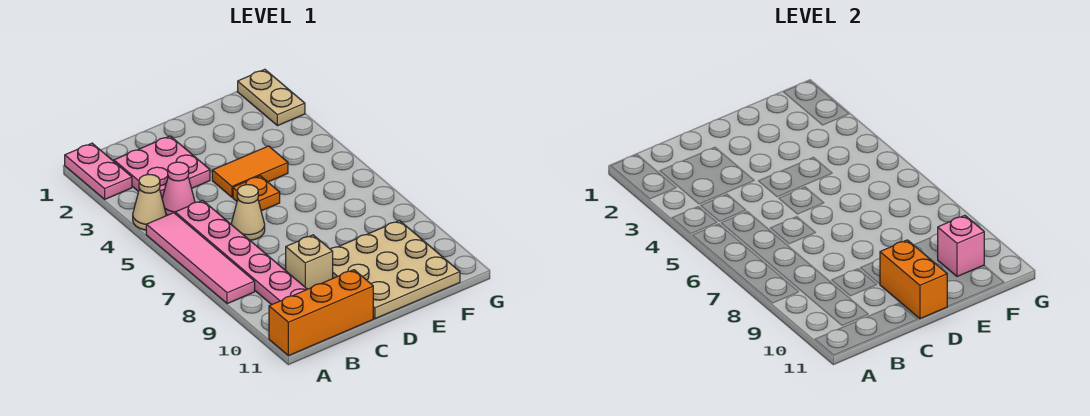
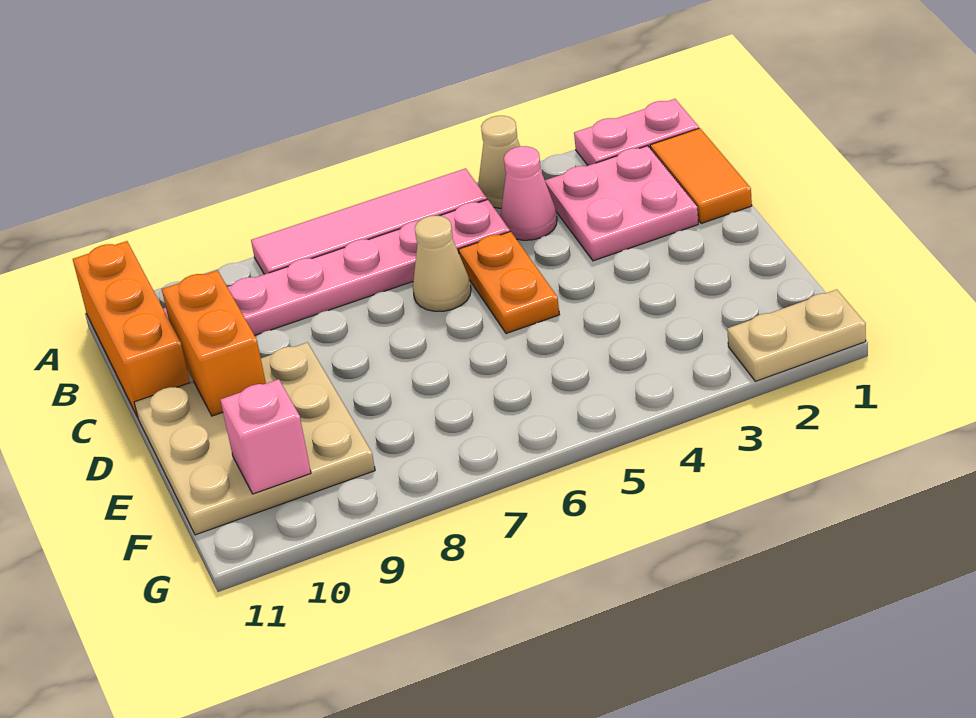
tan 1x1 brick [286,235,333,289] -> none
orange 1x2 tile [212,146,288,197] -> orange 1x2 tile moved to [650,128,752,224]
orange 1x1 plate [233,176,280,211] -> orange 1x2 plate [458,231,560,334]
orange 1x2 brick [880,240,948,319] -> orange 1x2 brick turned to [162,270,266,416]

